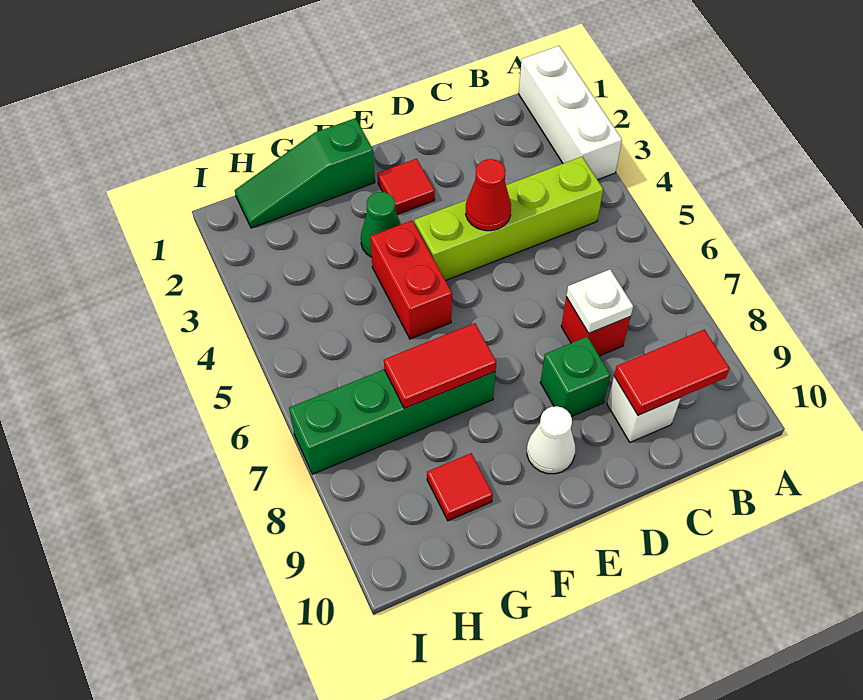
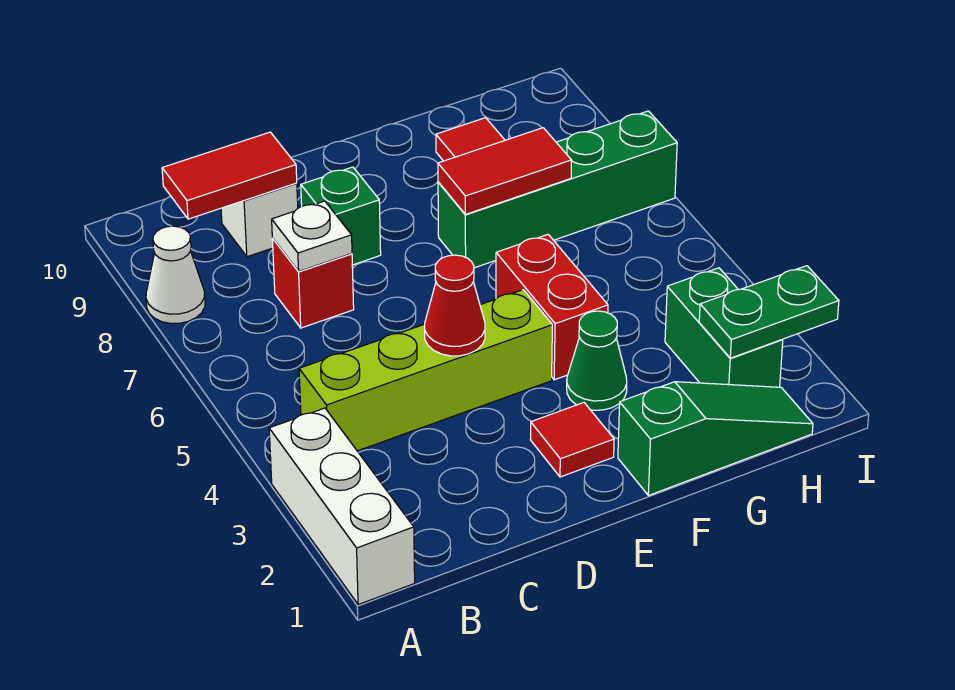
white 1x1 cone [527,406,575,474] -> white 1x1 cone moved to [146,226,205,324]
none -> green 1x2 brick [665,268,783,387]
none -> green 1x2 plate [699,266,839,358]

